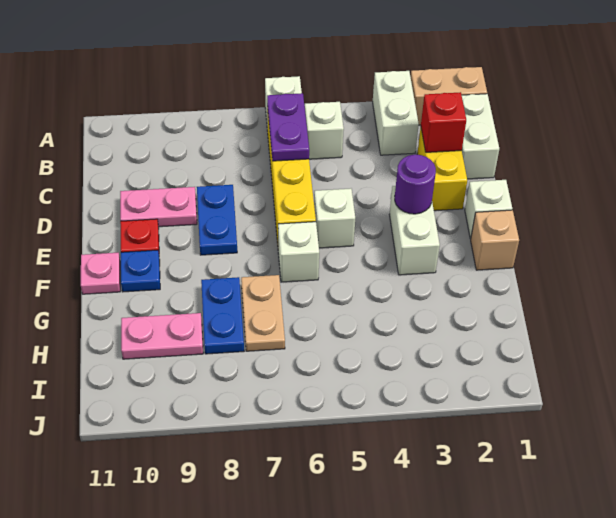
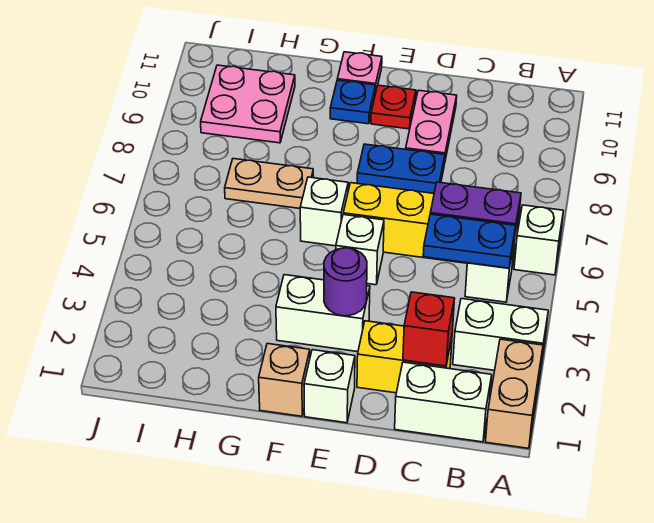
blue 1x2 plate [201,277,244,354] -> blue 1x2 plate moved to [423,214,516,268]
pink 1x2 plate [121,313,203,359] -> pink 2x2 plate [201,65,295,143]

